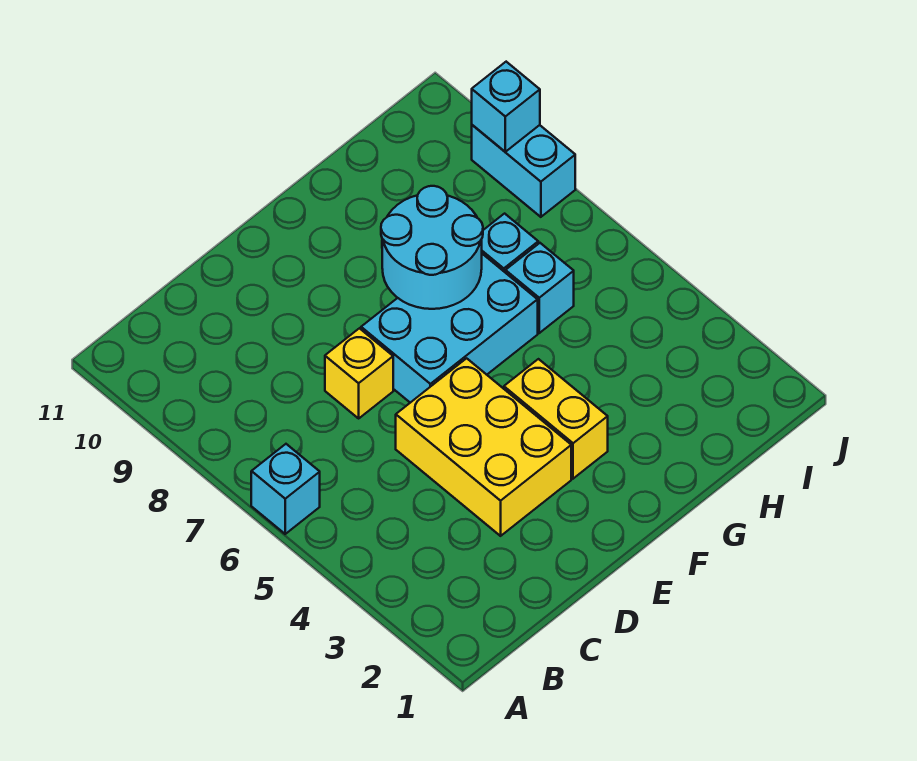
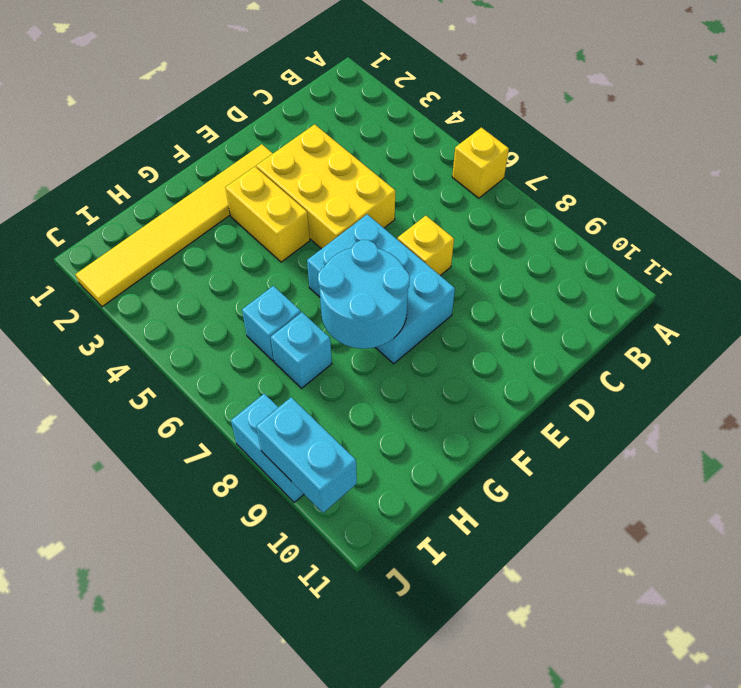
cyan 1x1 brick [251,444,320,534] -> yellow 1x1 brick [452,128,509,198]
none -> yellow 1x6 tile [75,144,273,307]
cyan 2x3 brick [361,254,538,403] -> cyan 2x3 brick turned to [307,214,455,364]
cyan 1x1 brick [472,62,540,152] -> cyan 1x2 brick [256,397,357,513]

